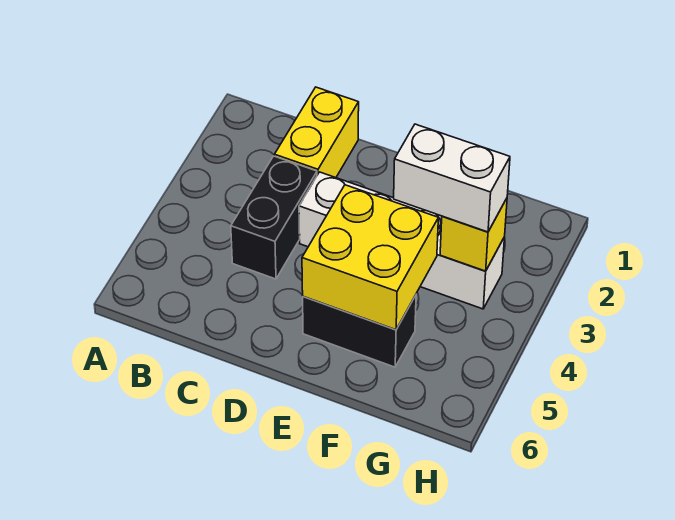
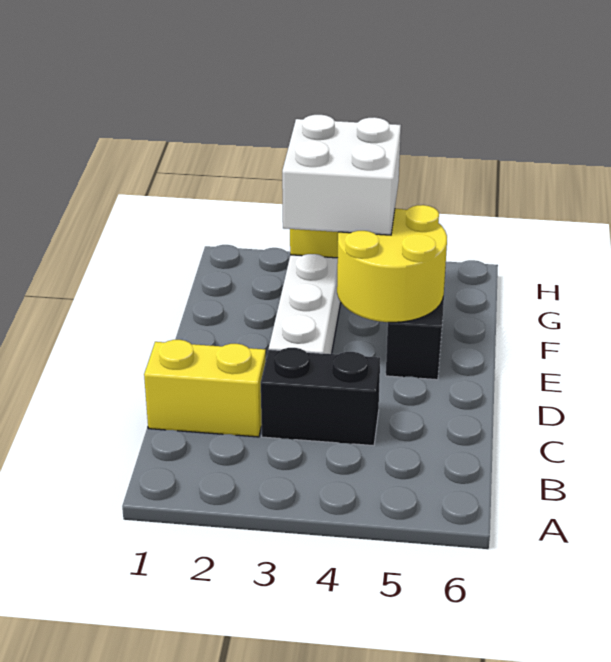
yellow 2x2 brick [302,185,438,330] -> yellow 2x2 round brick [337,205,447,322]
white 1x2 brick [394,124,510,232] -> white 2x2 brick [282,115,401,235]

